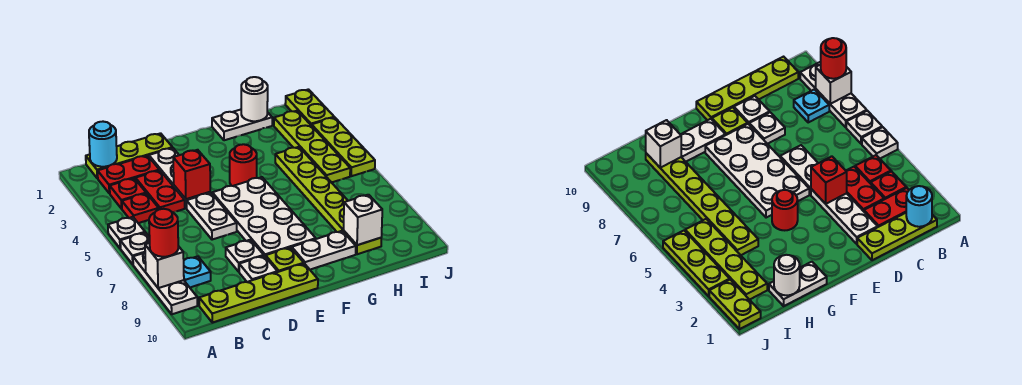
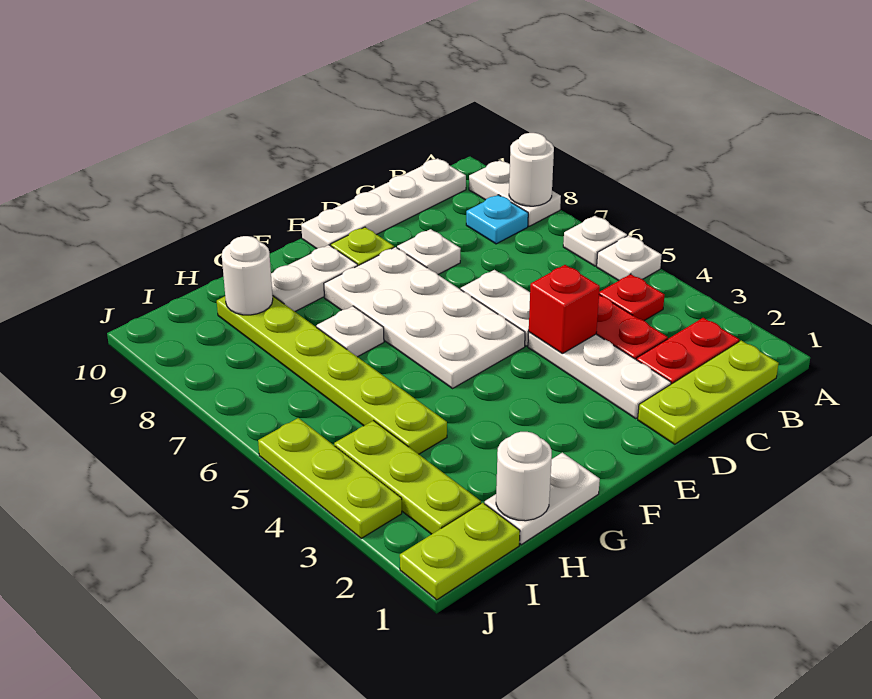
white 1x3 plate [133,252,197,314] -> white 1x2 plate [469,160,561,226]
white 1x1 brick [145,243,184,288] -> white 1x1 round brick [509,133,554,206]
red 1x1 round brick [149,209,178,257] -> none
cyan 1x1 round brick [89,122,117,167] -> none
red 1x1 plate [110,178,146,209] -> none
lime 1x4 plate [199,264,318,323] -> white 1x4 plate [301,158,466,249]
white 1x1 plate [239,256,277,282] -> white 1x1 plate moved to [317,306,384,357]
red 1x1 round brick [230,144,257,186] -> none
white 1x1 brick [343,195,382,245] -> white 1x1 round brick [222,236,273,315]
lime 1x4 plate [274,111,350,182] -> lime 1x3 plate [334,421,481,534]
lime 1x2 plate [285,89,334,126] -> lime 1x2 plate turned to [400,503,520,600]

